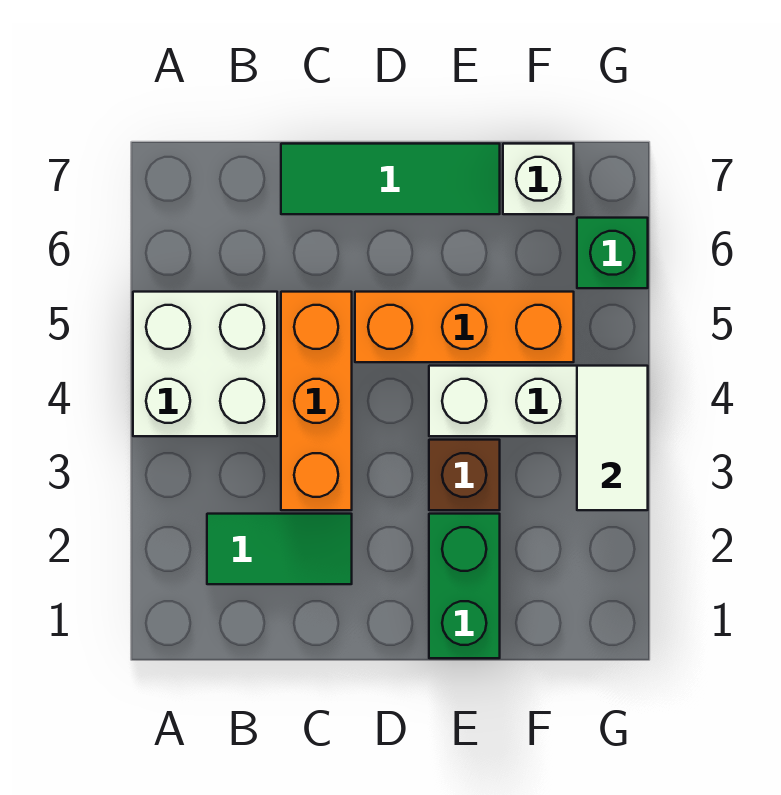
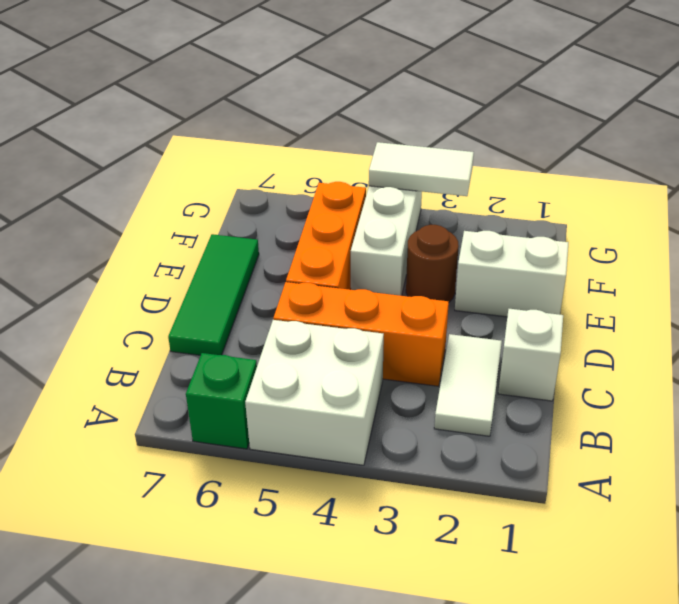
green 1x2 tile [207,514,352,584] -> white 1x2 tile [434,334,502,436]
green 1x2 brick [429,514,500,658] -> white 1x2 brick [455,231,569,317]
brown 1x1 brick [429,440,500,510] -> brown 1x1 round brick [406,225,459,302]
white 1x1 brick [503,144,574,214] -> white 1x1 brick moved to [498,309,563,401]
green 1x1 brick [577,218,648,288] -> green 1x1 brick moved to [186,353,257,449]

